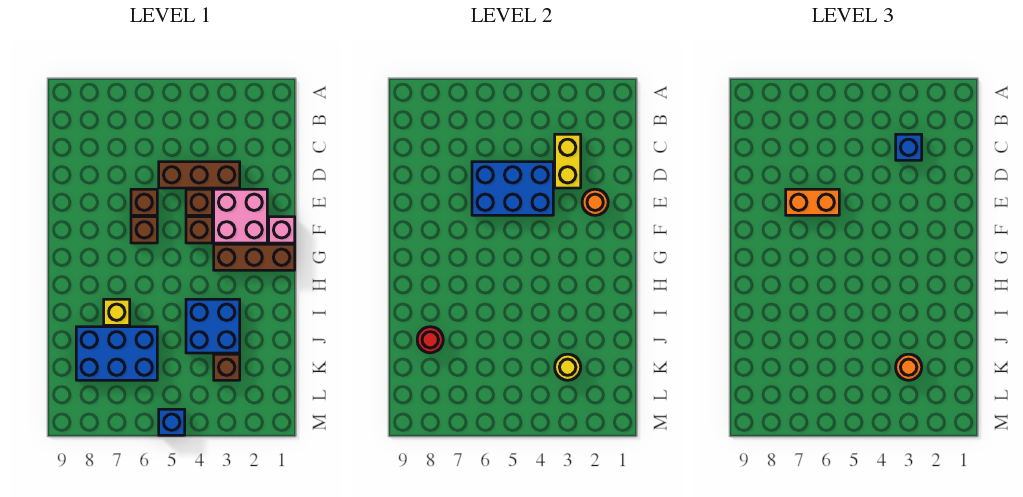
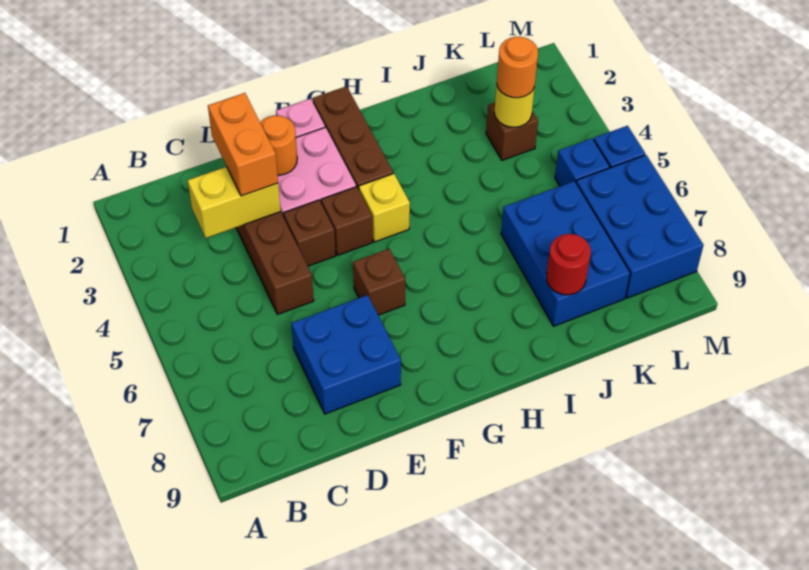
blue 1x1 brick [896,134,922,160] -> blue 1x1 brick moved to [555,139,610,186]
blue 2x3 brick [472,162,553,215] -> blue 2x3 brick moved to [576,155,704,298]
brown 1x1 brick [131,189,157,215] -> none
orange 1x2 brick [786,189,839,215] -> orange 1x2 brick moved to [208,93,278,196]
blue 2x2 brick [186,299,240,353] -> blue 2x2 brick moved to [291,295,401,414]
yellow 1x1 brick [104,299,130,325] -> yellow 1x1 brick moved to [359,173,410,242]

